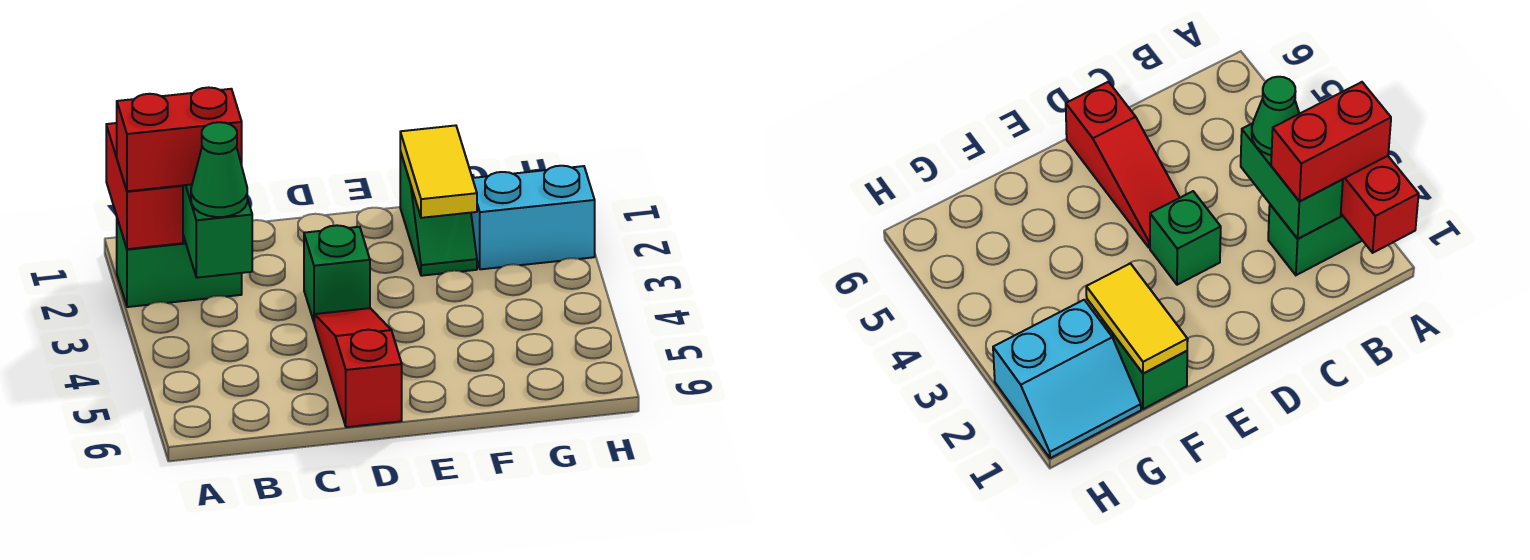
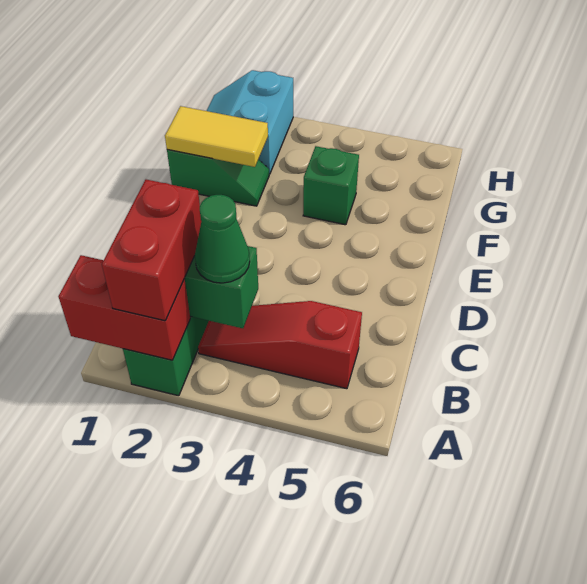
green 1x1 brick [304,225,370,321] -> green 1x1 brick moved to [303,146,359,225]
red 1x3 slope [314,308,402,427] -> red 1x3 slope moved to [198,301,362,389]

